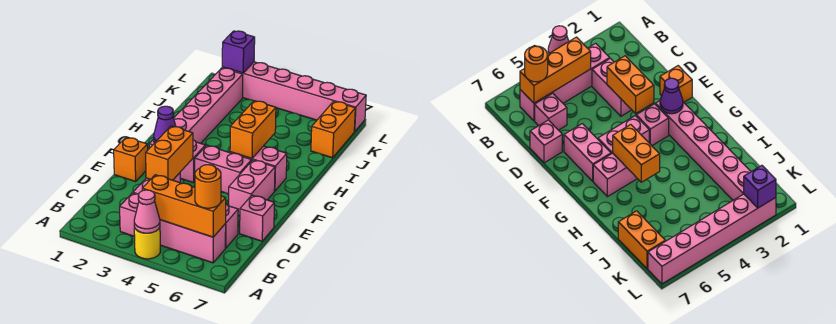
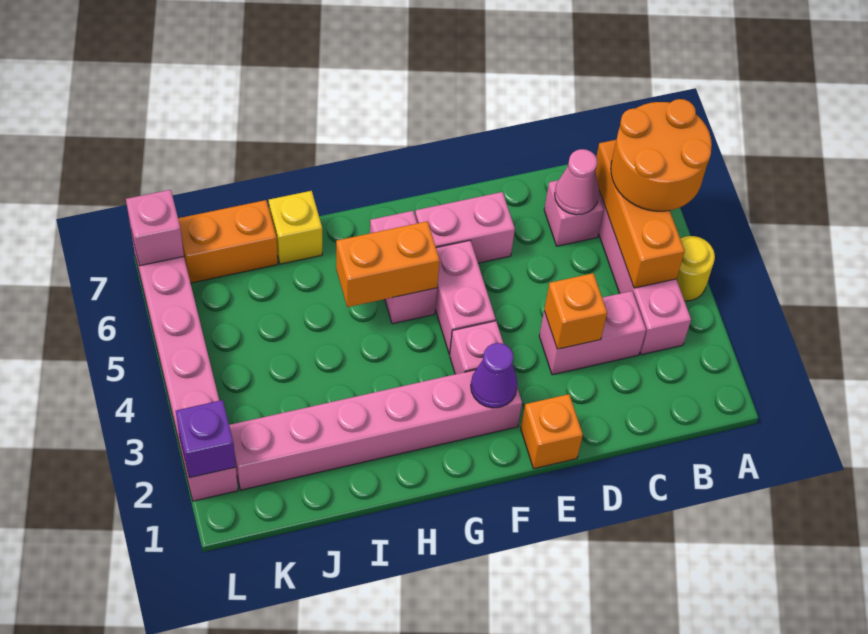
pink 1x1 cone [134,190,160,233] -> pink 1x1 cone moved to [555,149,600,215]
orange 1x1 round brick [195,165,221,208] -> orange 2x2 round brick [611,99,712,211]
orange 1x2 brick [146,126,193,180] -> orange 1x1 brick [544,273,607,349]
pink 1x1 brick [240,195,274,241] -> pink 1x1 brick moved to [126,190,184,266]
none -> yellow 1x1 brick [269,191,322,264]

